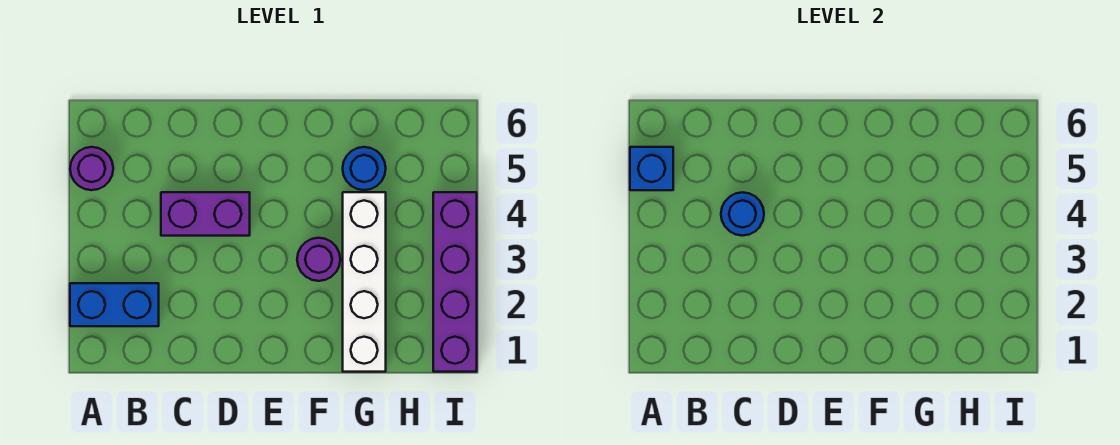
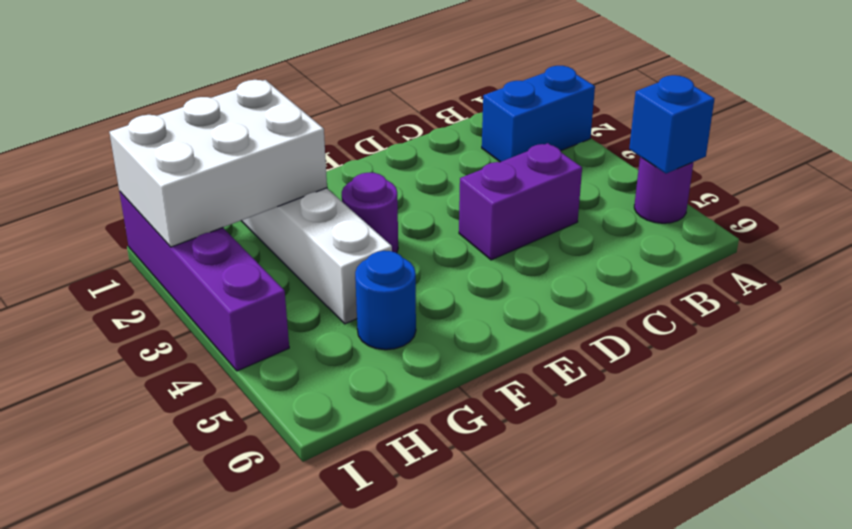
blue 1x1 round brick [721,192,764,236] -> none
none -> white 2x3 brick [110,80,327,247]

